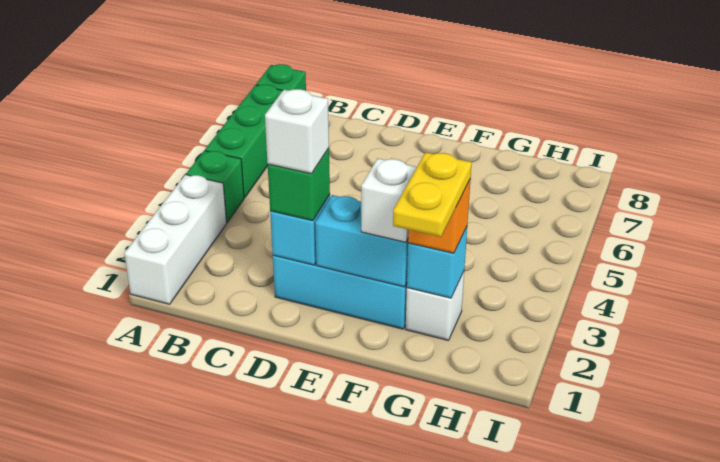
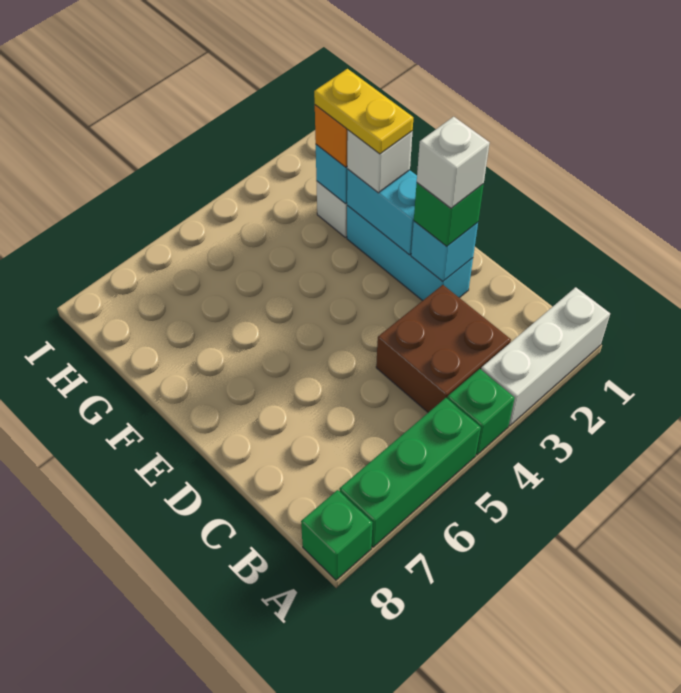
none -> brown 2x2 brick [376,285,511,412]
yellow 1x2 plate [393,152,472,237] -> yellow 1x2 plate turned to [314,69,413,154]

